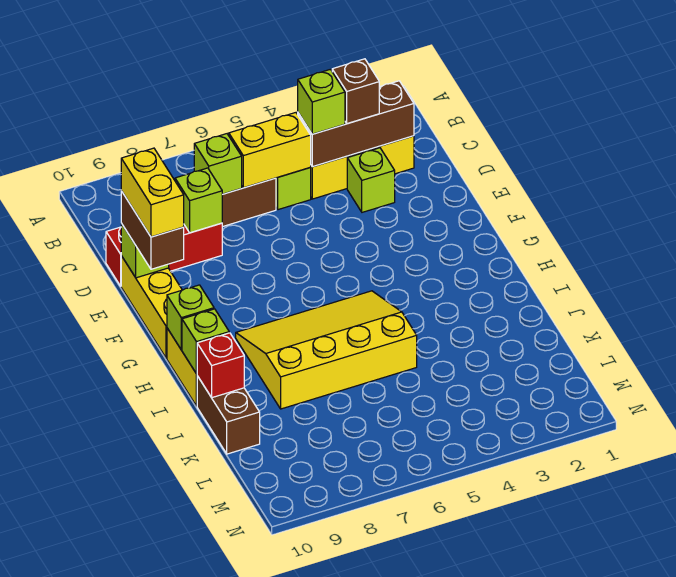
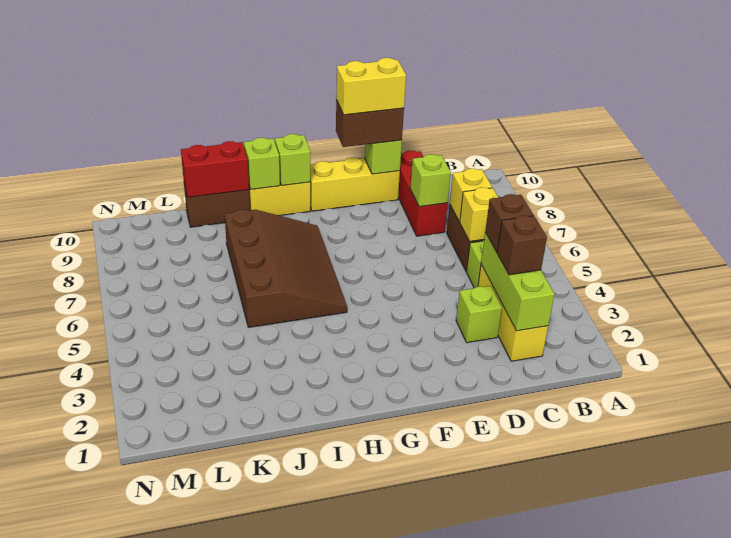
brown 1x3 brick [298,81,414,167] -> lime 1x3 brick [481,233,555,331]
lime 1x1 brick [298,69,345,134] -> brown 1x1 brick [485,194,533,252]
yellow 1x2 brick [229,113,311,188] -> yellow 1x1 brick [459,187,498,241]
lime 1x1 brick [194,134,242,194] -> yellow 1x1 brick [450,169,492,221]
yellow 3x4 slope [236,291,417,409] -> brown 3x4 slope [225,210,347,328]
red 1x1 brick [197,333,244,398] -> red 1x2 brick [181,141,249,197]

